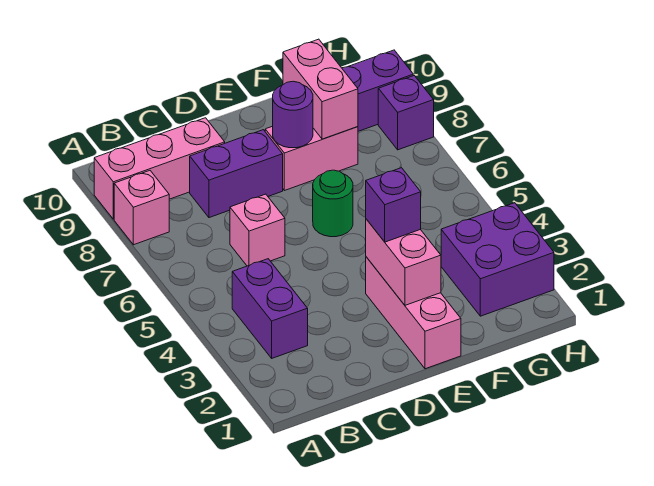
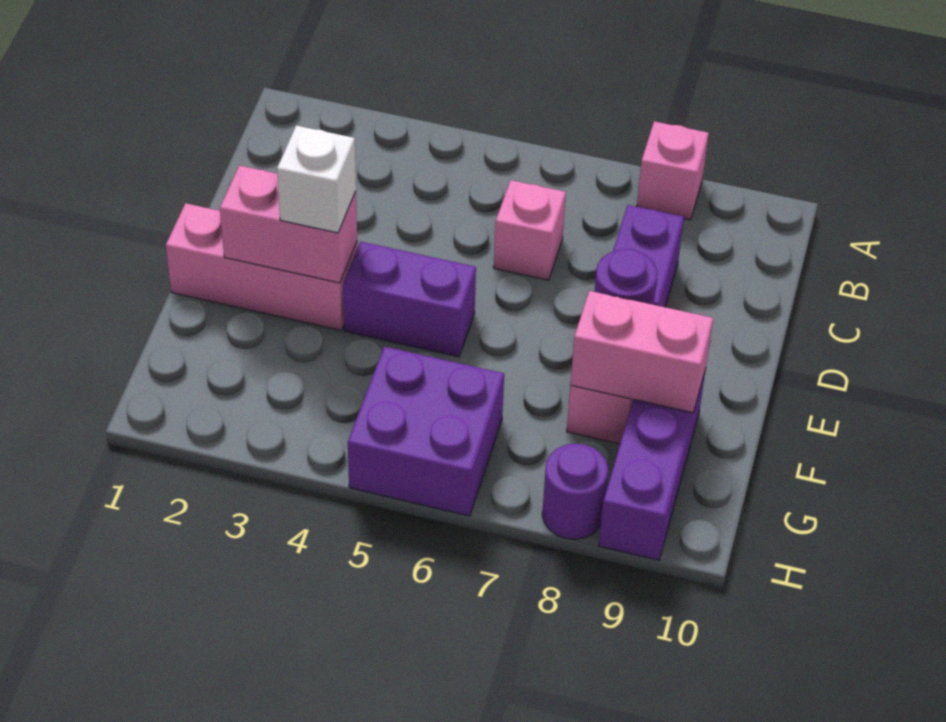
pink 1x3 brick [94,118,225,219] -> none
purple 1x2 brick [232,259,308,358] -> purple 1x2 brick moved to [343,241,476,357]
purple 1x1 brick [366,168,421,242] -> white 1x1 brick [277,126,356,233]
green 1x1 round brick [313,170,353,237] -> none
purple 2x2 brick [441,203,554,316] -> purple 2x2 brick moved to [348,346,504,516]
purple 1x1 brick [378,76,434,150] -> purple 1x1 round brick [542,444,608,539]

